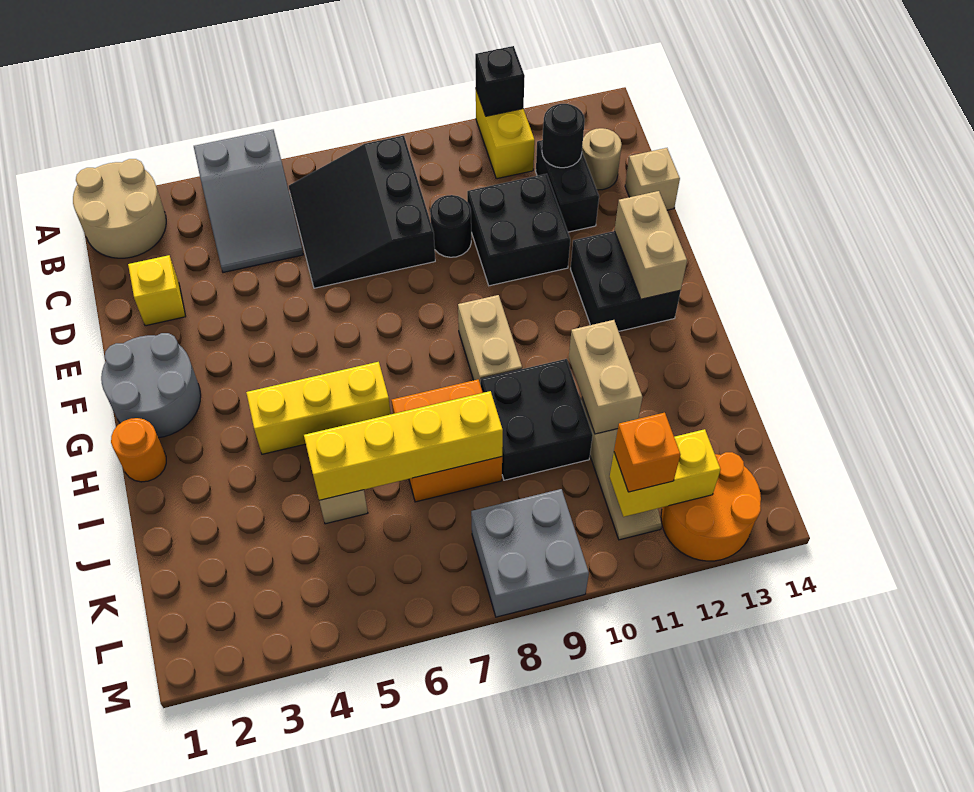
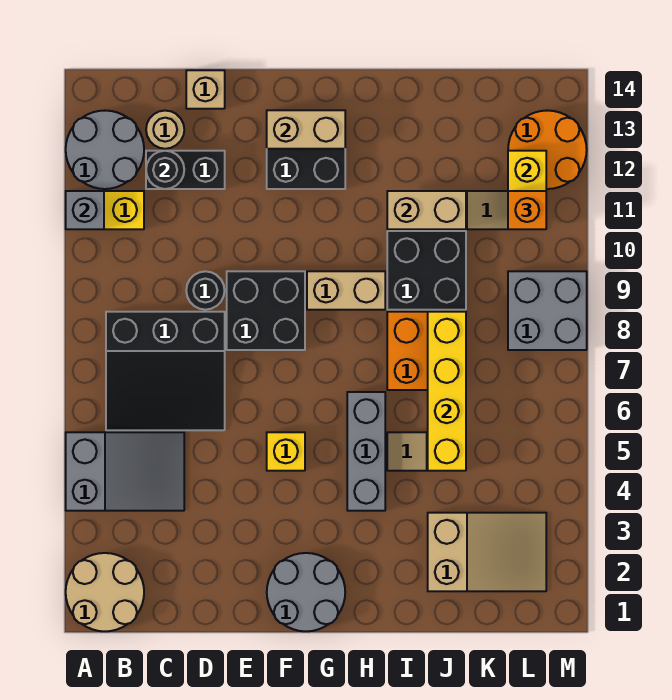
black 1x1 brick [475,46,525,116] -> grey 1x1 brick [66,191,104,229]
none -> grey 2x2 round brick [66,111,144,189]
yellow 1x1 brick [128,255,186,326] -> yellow 1x1 brick moved to [267,432,305,471]
black 2x2 brick [467,174,570,286] -> black 2x2 brick moved to [227,271,305,350]
orange 1x1 round brick [111,418,166,482] -> none
yellow 1x3 brick [246,362,391,454] -> grey 1x3 brick [347,392,385,511]
none -> tan 2x3 slope [428,513,546,591]

